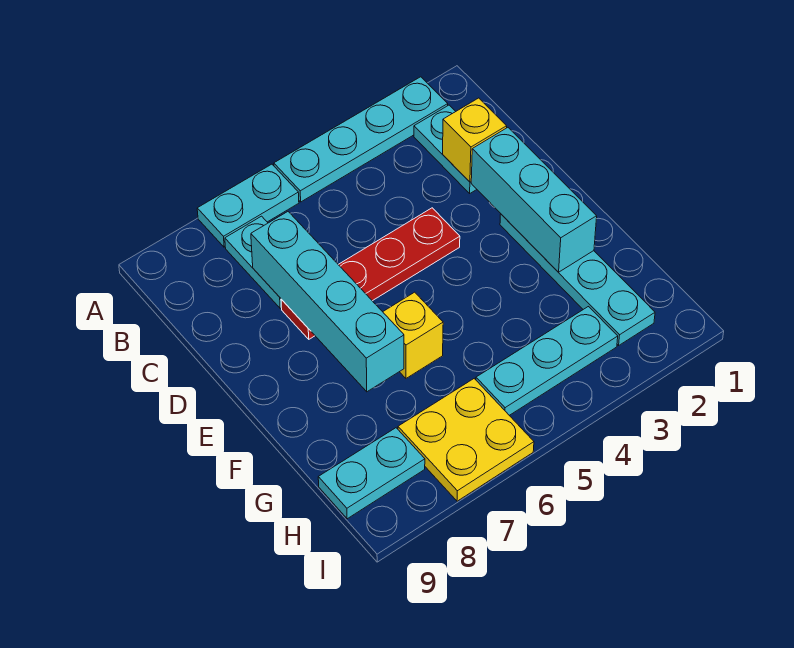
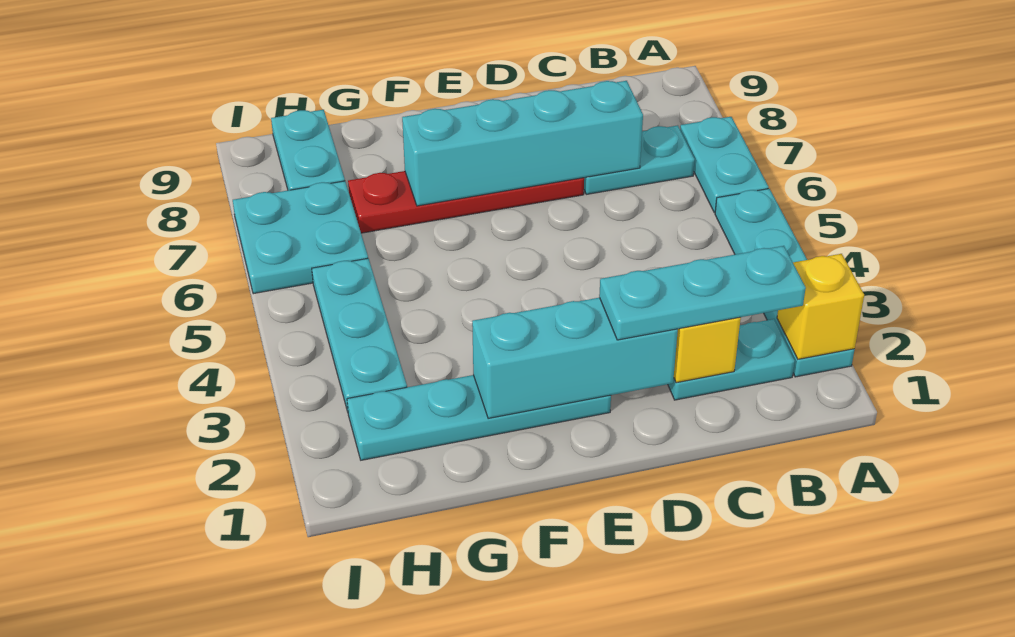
none -> cyan 1x3 plate [599,246,806,340]
red 1x4 plate [281,208,460,339] -> red 1x4 plate turned to [348,171,584,233]
yellow 1x1 brick [383,292,443,378] -> yellow 1x1 brick moved to [777,254,864,359]
yellow 2x2 plate [398,379,534,501] -> cyan 2x2 plate [233,181,368,294]

